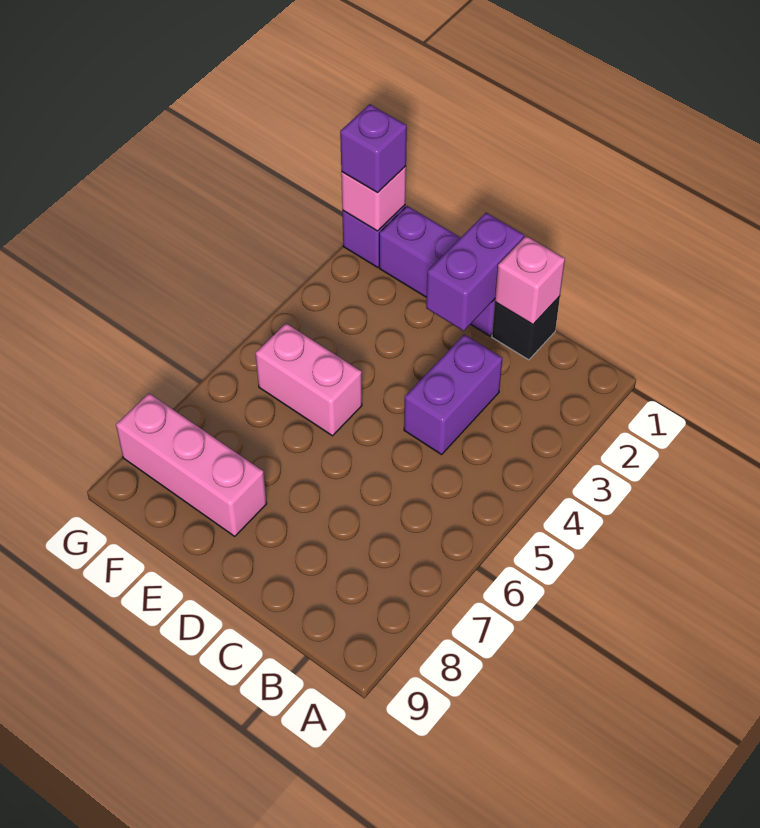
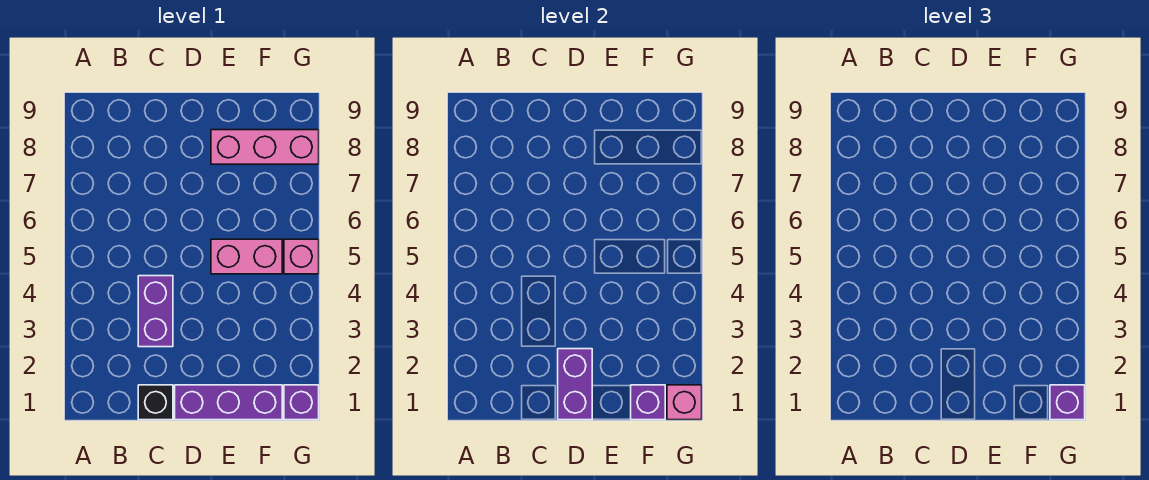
pink 1x1 brick [495,236,565,325] -> pink 1x1 brick moved to [284,239,319,274]
none -> purple 1x1 brick [631,385,665,420]

